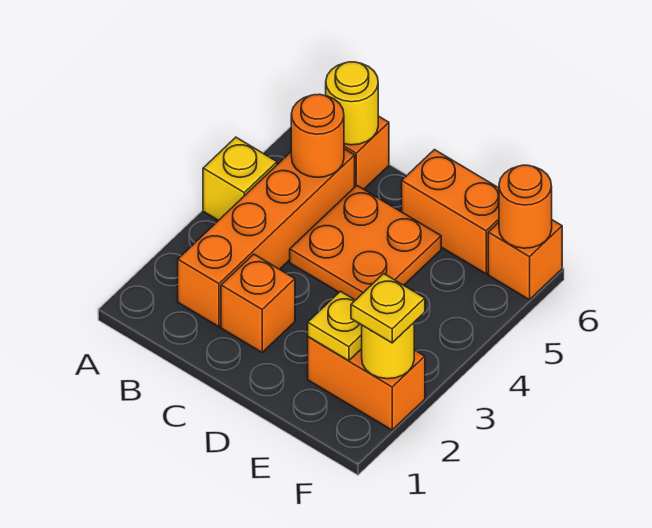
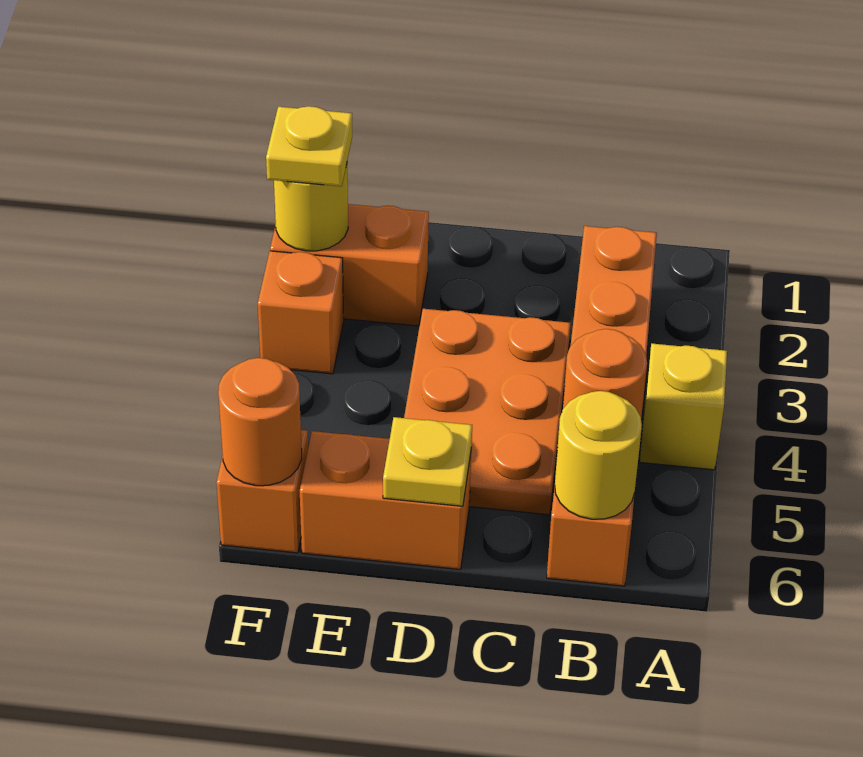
orange 1x1 brick [221,254,295,352] -> orange 1x1 brick moved to [258,251,344,374]
orange 2x2 plate [290,186,441,300] -> orange 2x3 plate [404,309,571,515]
yellow 1x1 plate [308,291,362,361] -> yellow 1x1 plate moved to [383,417,472,506]

